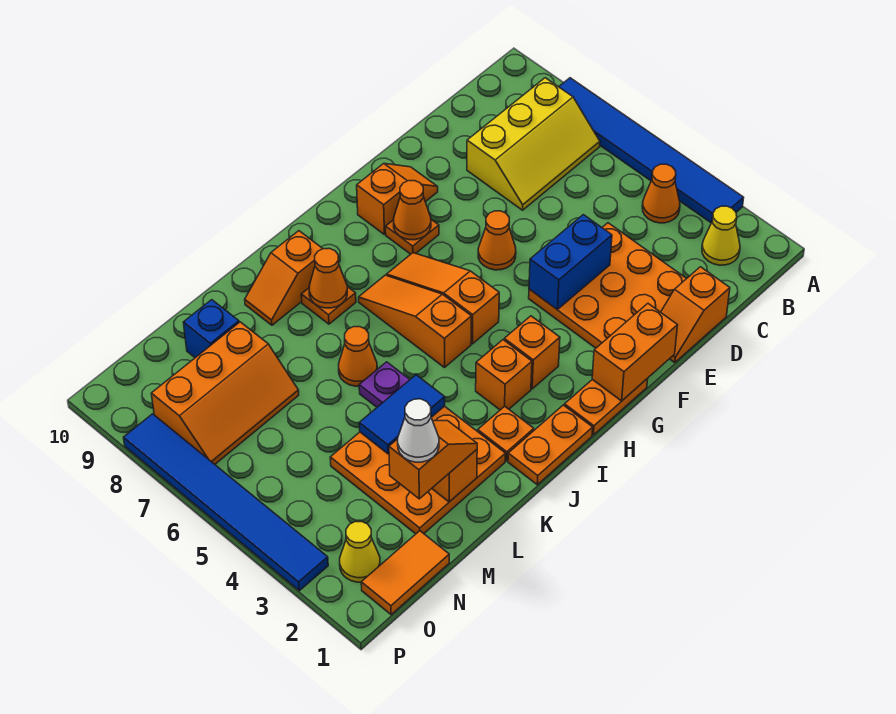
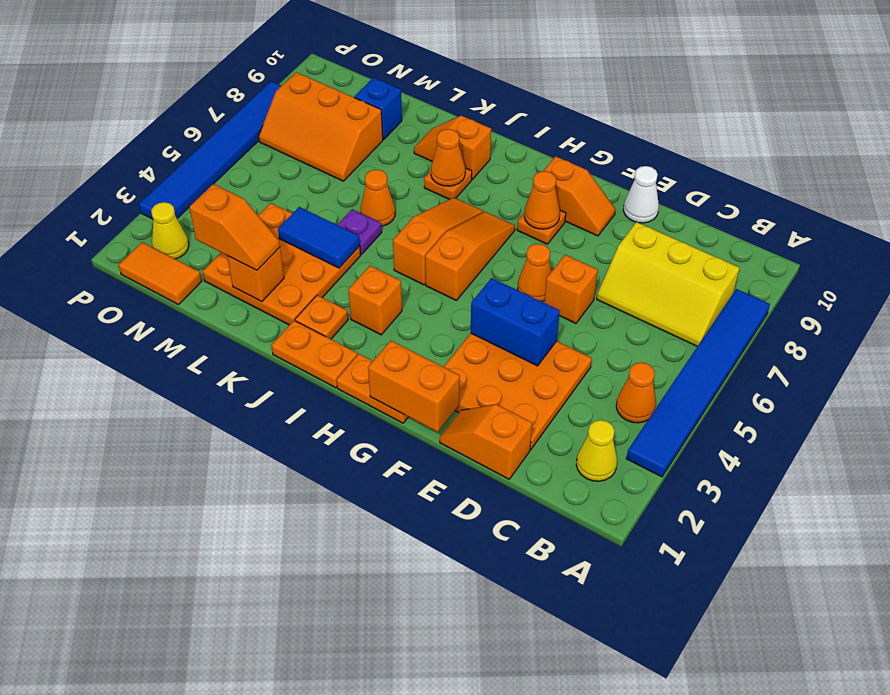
orange 1x1 brick [504,316,560,389] -> orange 1x1 brick moved to [544,255,598,323]
white 1x1 cone [398,399,439,462] -> white 1x1 cone moved to [623,166,659,223]

